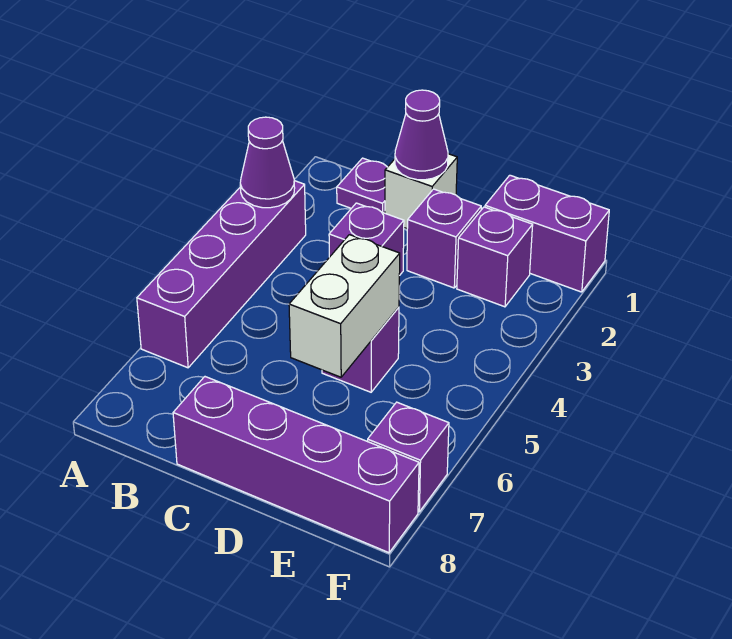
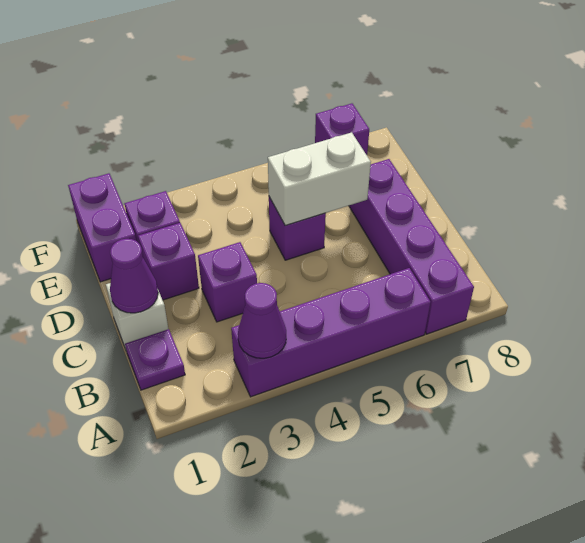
purple 1x4 brick [173,377,419,553] -> purple 1x4 brick moved to [349,159,474,334]

